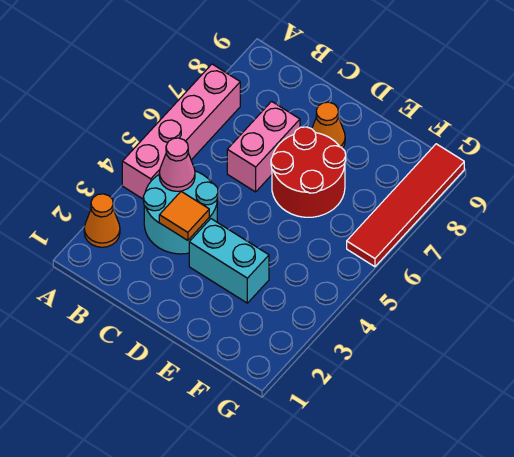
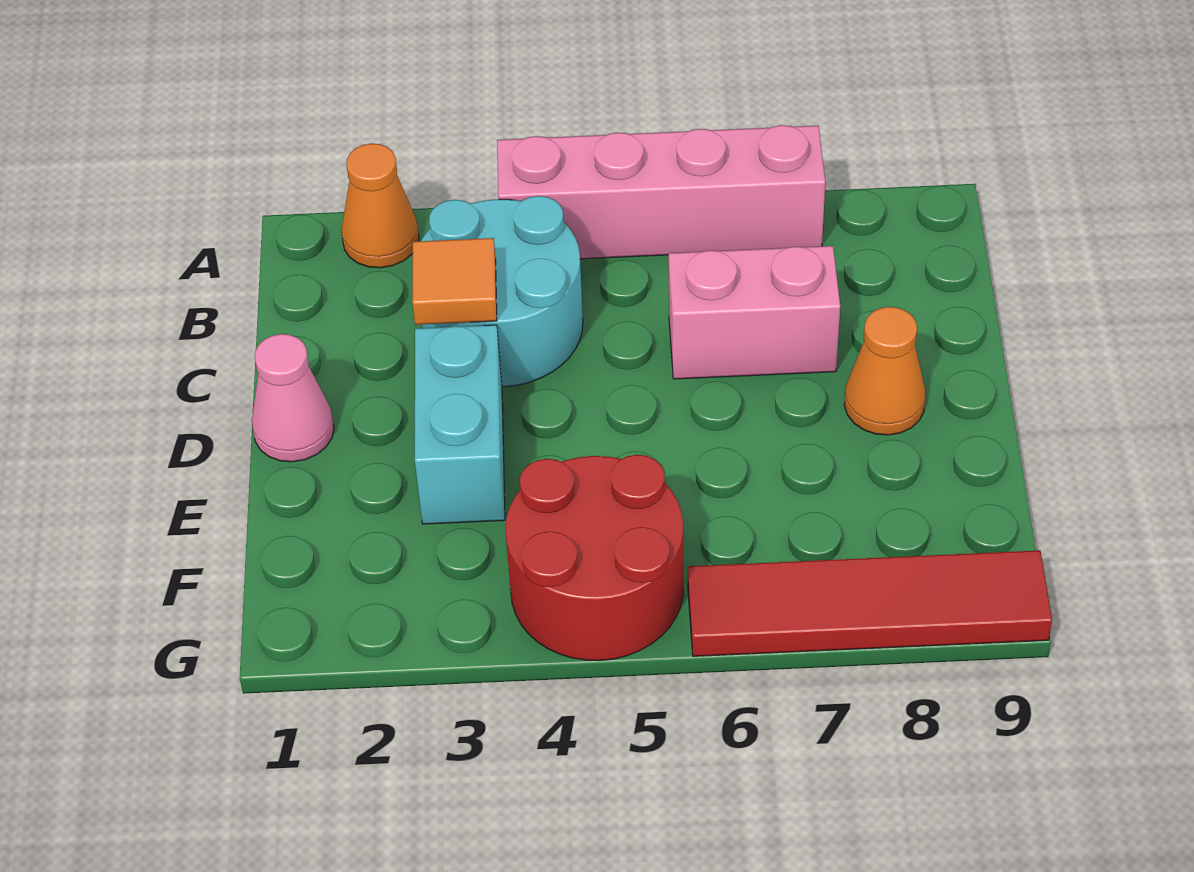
pink 1x1 cone [159,138,195,191] -> pink 1x1 cone moved to [252,334,334,462]
red 2x2 round brick [271,127,346,217] -> red 2x2 round brick moved to [505,455,683,661]

